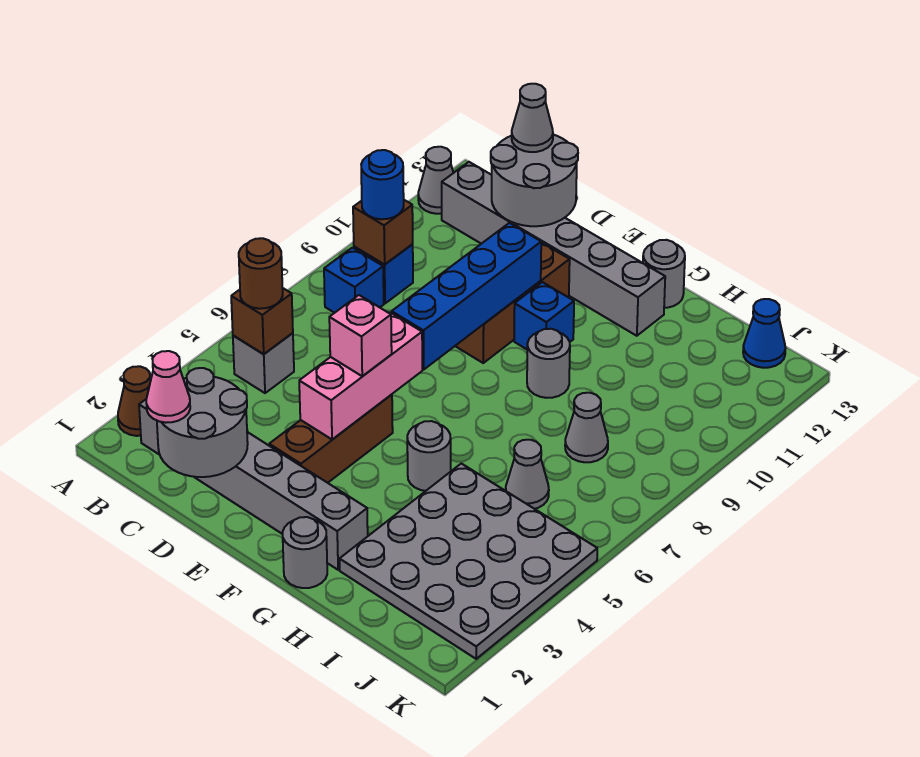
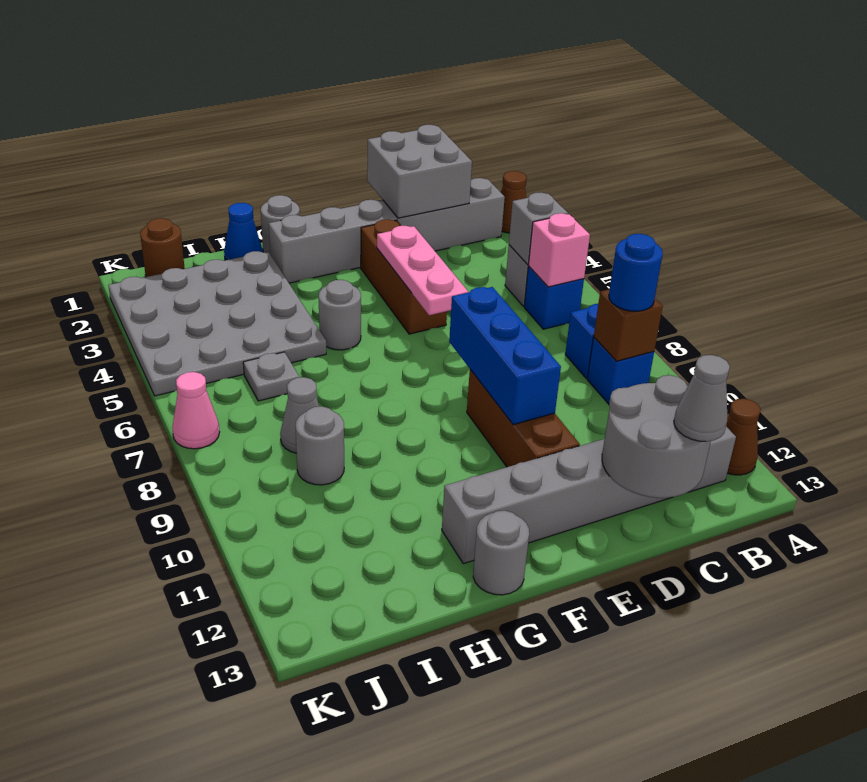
grey 1x1 cone [418,147,453,214] -> brown 1x1 cone [726,399,761,475]
brown 1x1 brick [231,288,293,354] -> grey 1x1 brick [509,193,568,265]
brown 1x1 round brick [239,238,283,309] -> brown 1x1 round brick moved to [140,218,185,277]
grey 2x2 round brick [157,368,248,477] -> grey 2x2 brick [367,125,472,218]
pink 1x1 cone [146,351,190,423] -> pink 1x1 cone moved to [172,372,220,449]
pink 1x3 brick [299,312,422,439] -> pink 1x3 plate [377,226,468,315]
pink 1x1 brick [329,295,392,376] -> pink 1x1 brick moved to [528,213,590,287]
blue 1x4 brick [392,223,541,369] -> blue 1x3 brick [449,287,561,425]
blue 1x1 brick [514,282,574,349] -> blue 1x1 brick moved to [524,266,584,329]
grey 1x1 round brick [527,329,570,398] -> grey 1x1 round brick moved to [295,406,344,485]
grey 1x1 cone [506,440,549,509] -> grey 1x1 plate [243,352,299,401]
blue 1x1 cone [743,299,786,368] -> blue 1x1 cone moved to [224,203,263,260]

